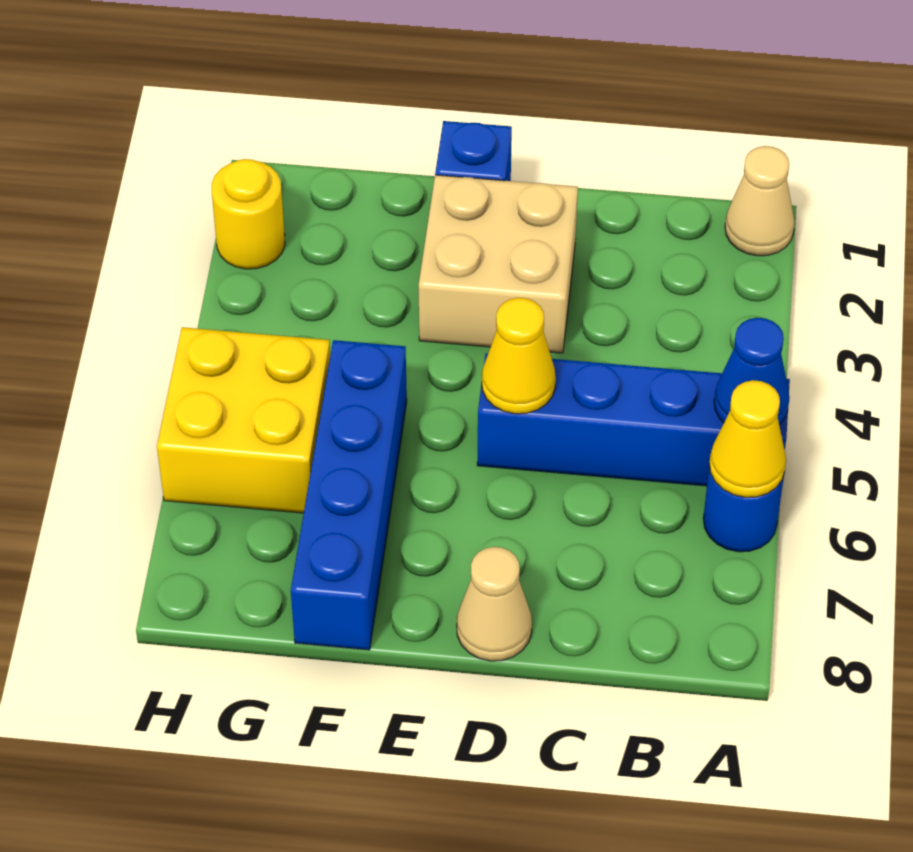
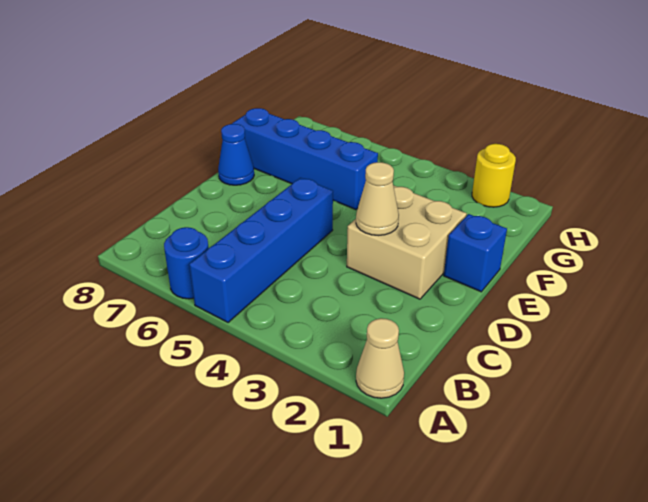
blue 1x1 cone [714,318,789,425] -> blue 1x1 cone moved to [218,124,254,185]
yellow 1x1 cone [709,380,786,497] -> none
yellow 1x1 cone [482,298,556,414] -> none
tan 1x1 cone [457,547,532,661] -> tan 1x1 cone moved to [356,162,399,235]
yellow 2x2 brick [157,327,330,513] -> none

